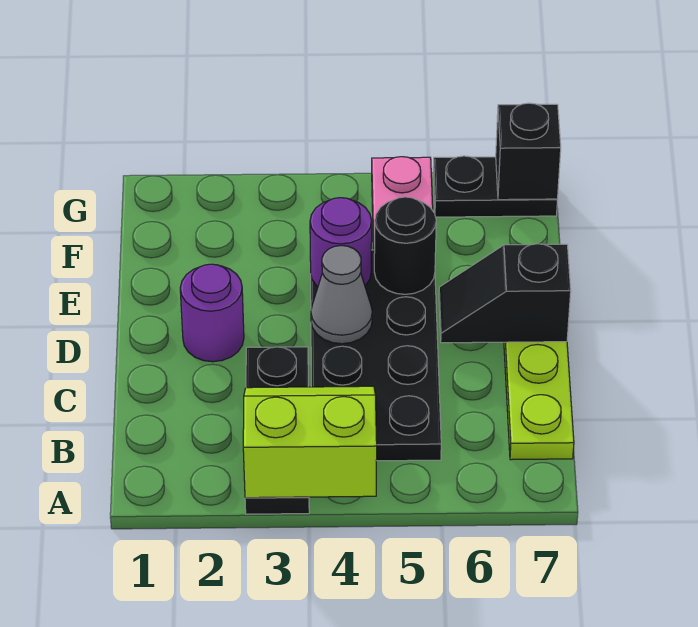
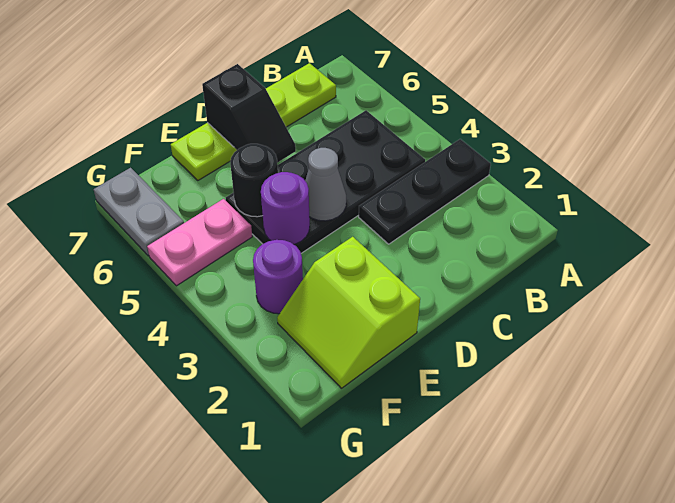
lime 2x2 slope [243,386,377,498] -> lime 2x2 slope moved to [277,237,420,388]
purple 1x1 round brick [180,264,244,362] -> purple 1x1 round brick moved to [253,240,303,314]
black 1x2 plate [433,156,557,217] -> grey 1x2 plate [94,168,184,256]
black 1x1 brick [496,103,561,200] -> none

